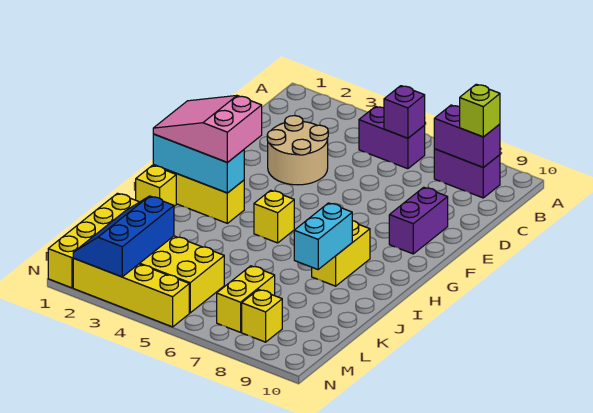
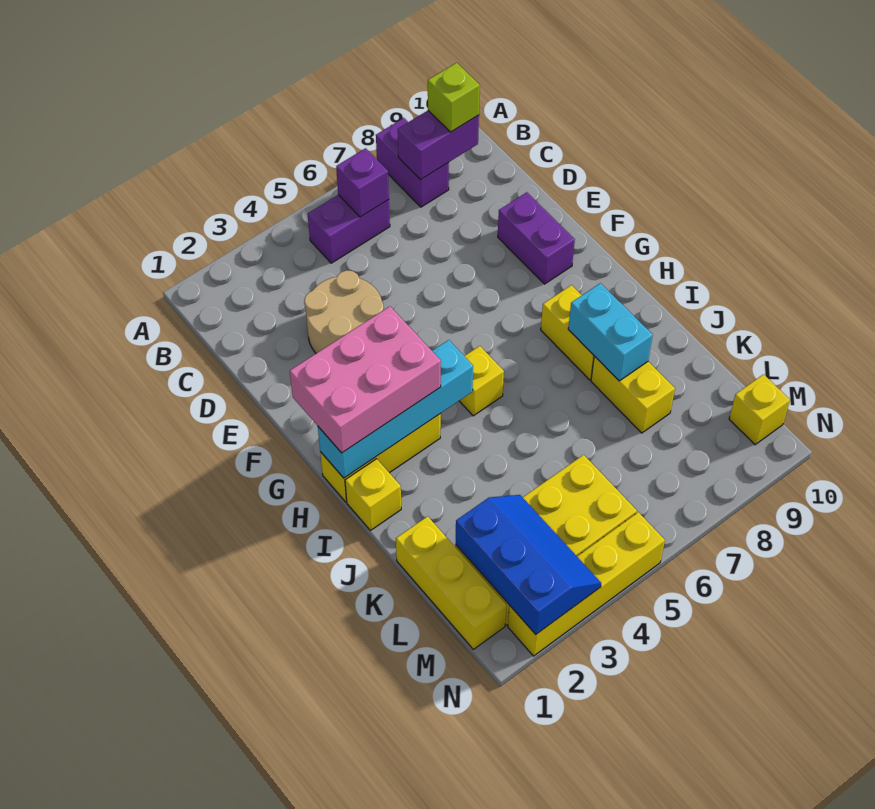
purple 1x2 brick [434,149,500,198] -> purple 1x2 brick turned to [376,118,449,207]
pink 2x3 slope [153,95,262,162] -> pink 2x3 brick [290,306,441,453]
cyan 1x3 brick [153,134,244,193] -> cyan 1x4 brick [318,340,473,478]
yellow 1x4 brick [48,193,139,288] -> yellow 1x3 brick [396,516,506,649]
blue 2x3 slope [73,196,174,277] -> blue 2x3 slope turned to [456,495,601,634]
yellow 1x2 brick [217,266,275,332] -> yellow 1x2 brick moved to [591,356,675,433]
yellow 1x1 brick [242,290,282,342] -> yellow 1x1 brick moved to [729,374,790,445]

